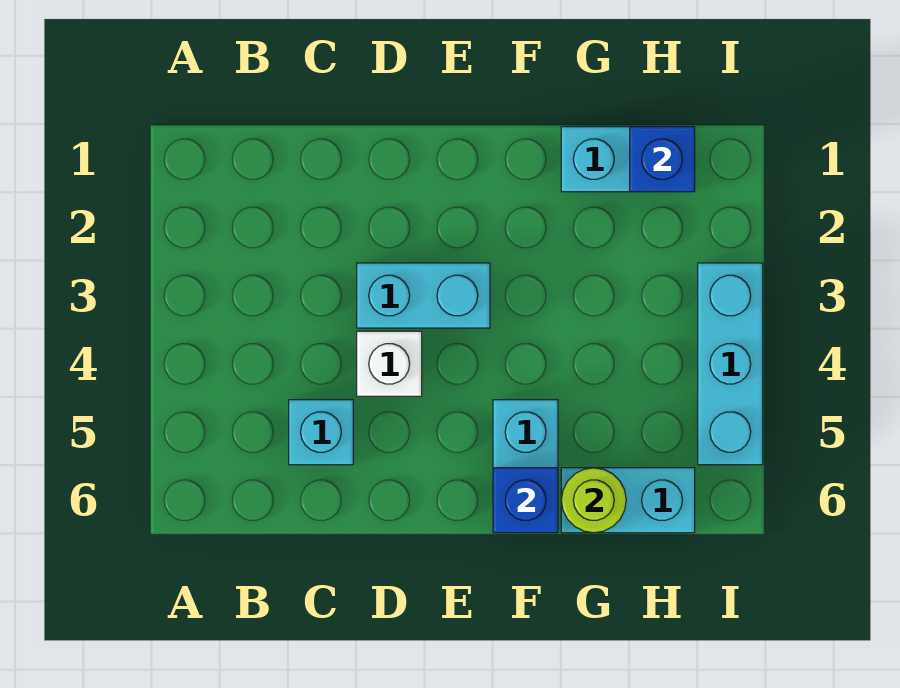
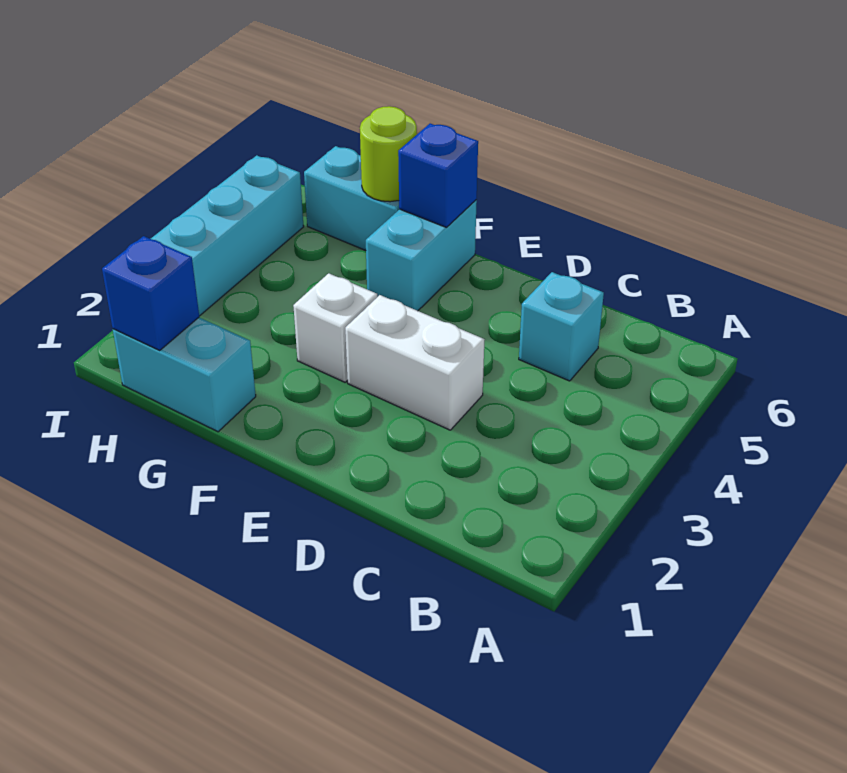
cyan 1x2 brick [357,263,490,328] -> white 1x2 brick [345,295,485,430]
white 1x1 brick [357,331,422,396] -> white 1x1 brick moved to [293,273,377,382]

